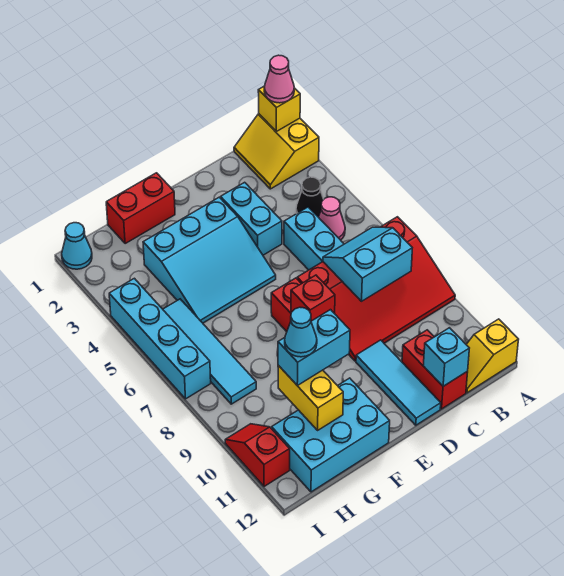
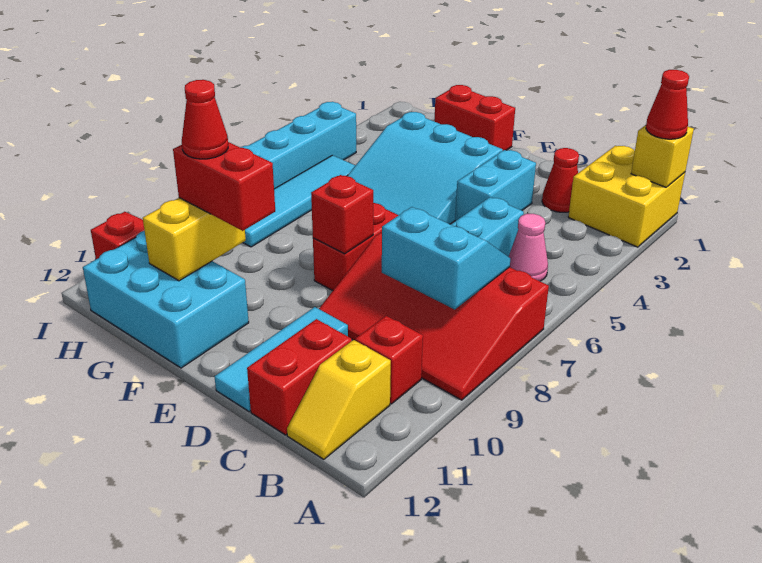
yellow 2x2 slope [234,114,319,189] -> yellow 2x2 brick [568,146,685,247]
pink 1x1 cone [264,55,294,103] -> red 1x1 cone [646,70,689,139]
yellow 1x2 slope [466,319,519,393] -> yellow 1x2 slope turned to [287,340,391,459]
black 1x1 cone [296,177,324,217] -> none
none -> red 1x1 brick [355,316,423,404]
none -> red 1x1 cone [542,148,579,212]
cyan 1x1 brick [423,328,469,386] -> none
cyan 1x2 brick [278,310,350,385] -> red 1x2 brick [173,142,275,231]
cyan 1x1 cone [285,307,317,357] -> red 1x1 cone [182,80,228,159]
cyan 1x1 cone [62,223,92,269] -> none

